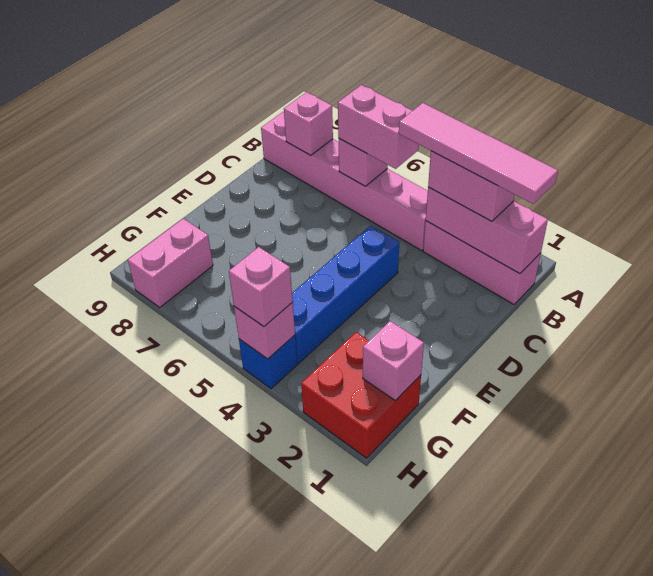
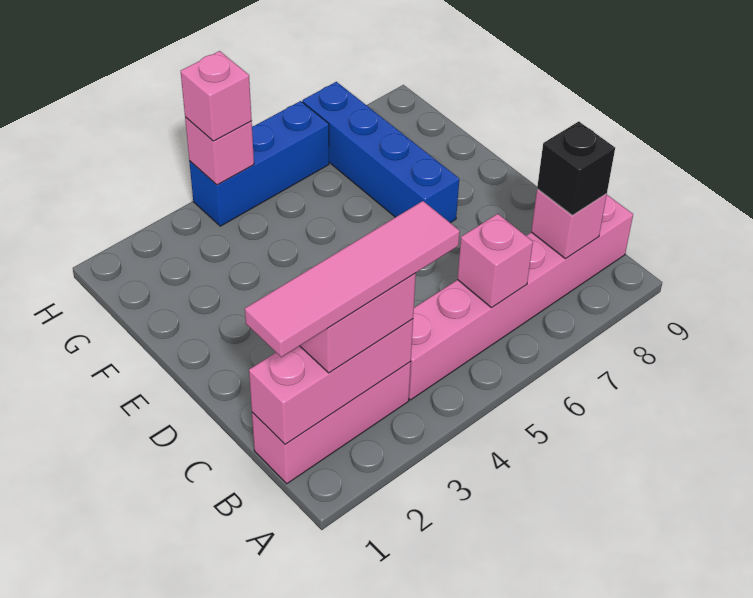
pink 1x2 brick [338,85,419,169] -> none
none -> black 1x1 brick [537,121,615,215]
blue 1x4 brick [292,226,399,363] -> blue 1x4 brick moved to [302,82,459,223]
red 2x2 brick [301,332,421,458] -> none
pink 1x1 brick [363,321,424,401] -> none
pink 1x2 brick [128,219,213,307] -> none
blue 1x1 brick [239,335,297,389] -> blue 1x3 brick [189,101,329,226]

